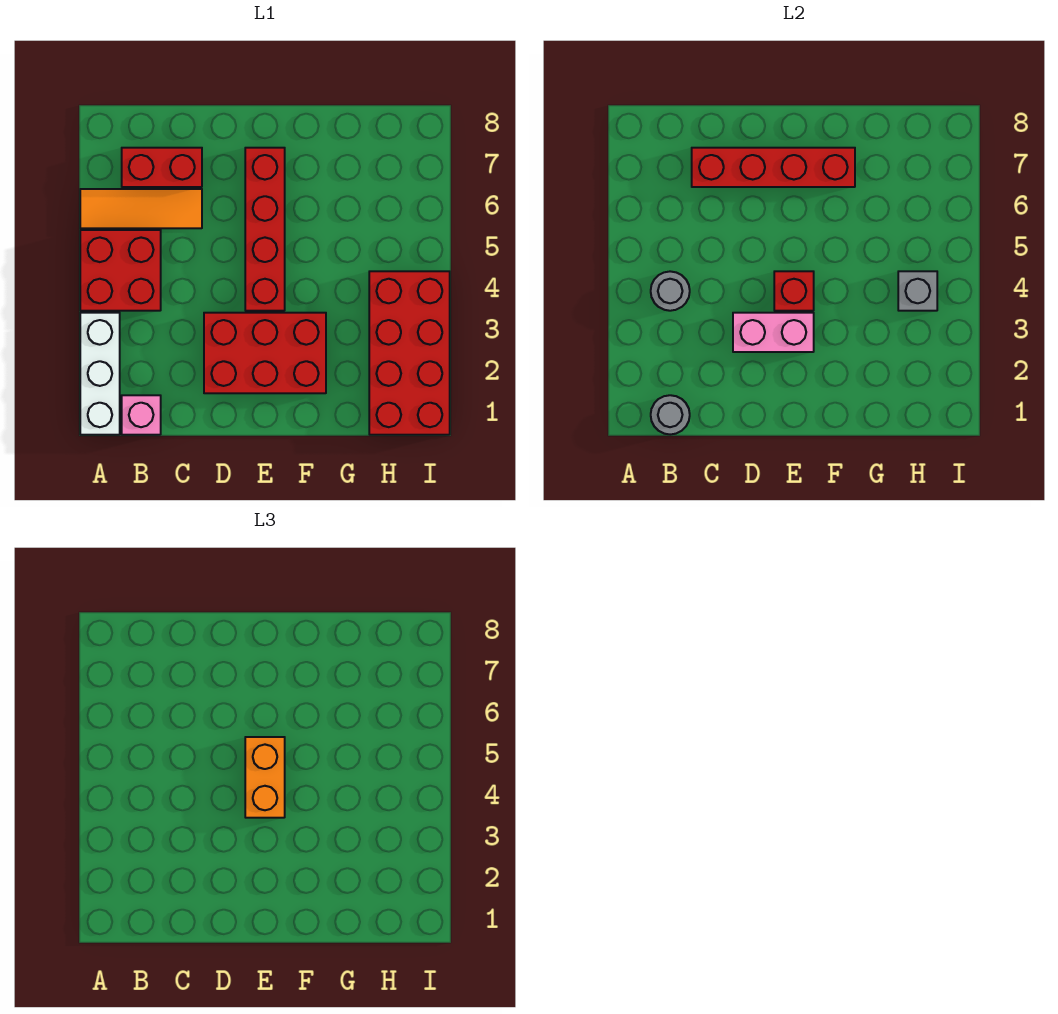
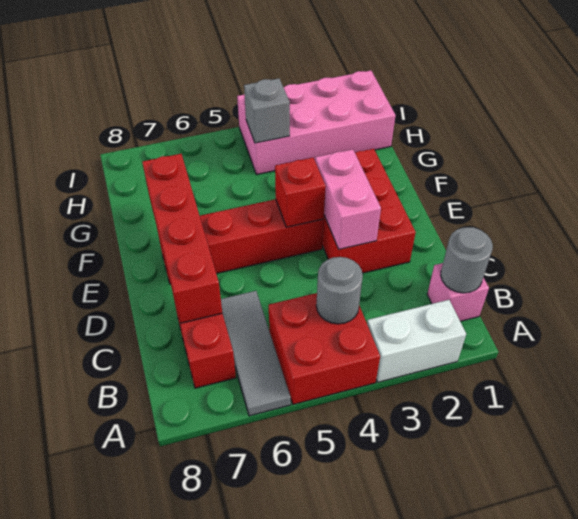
white 1x3 brick [80,313,120,435] -> white 1x2 brick [367,300,466,382]
orange 1x3 tile [80,189,202,228] -> grey 1x3 tile [221,291,291,416]
orange 1x2 brick [245,737,285,818] -> none
red 2x4 brick [369,271,450,435] -> pink 2x4 brick [237,70,396,174]

